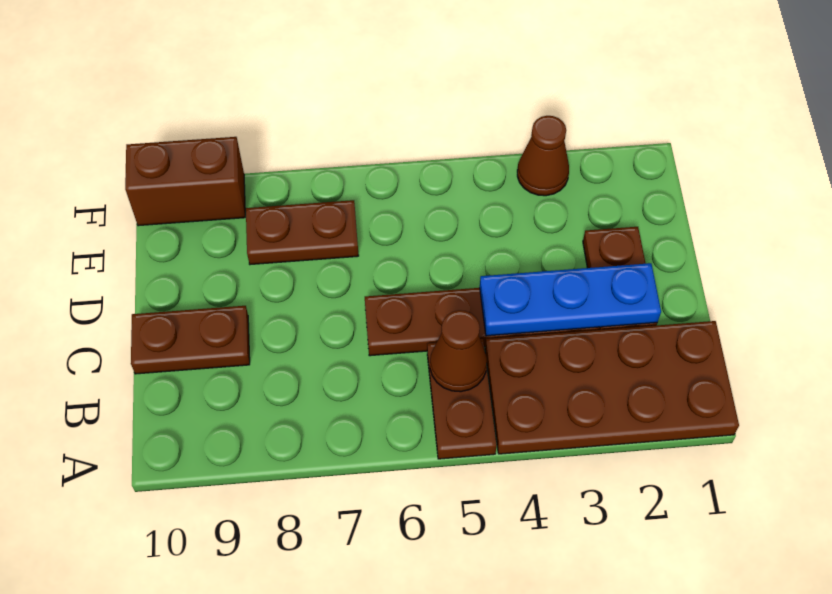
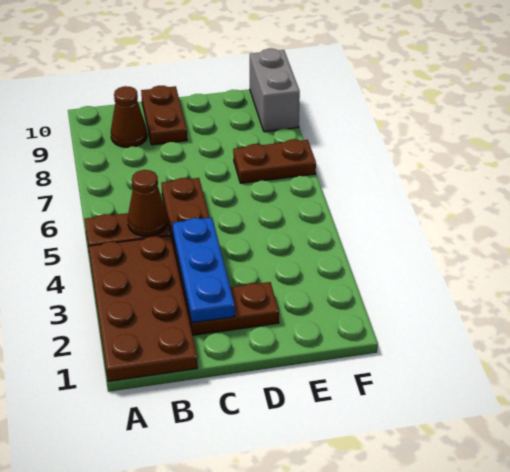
brown 1x2 plate [246,200,359,265] -> brown 1x2 plate turned to [233,139,316,183]
brown 1x1 cone [517,116,569,196] -> brown 1x1 cone moved to [111,86,147,147]
brown 1x2 brick [125,137,245,226] -> grey 1x2 brick [250,49,300,132]

